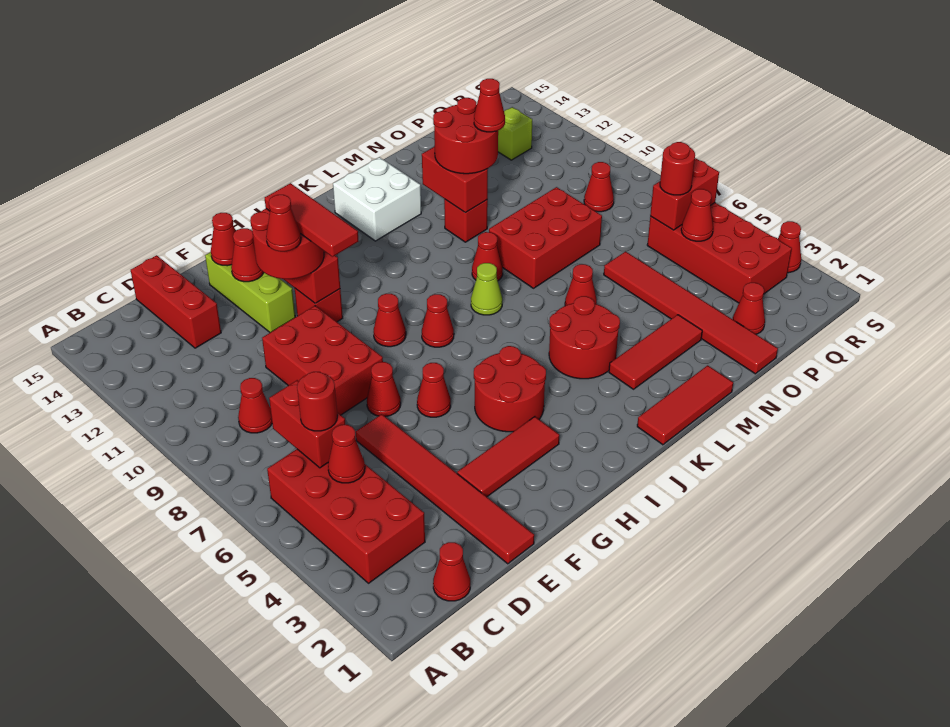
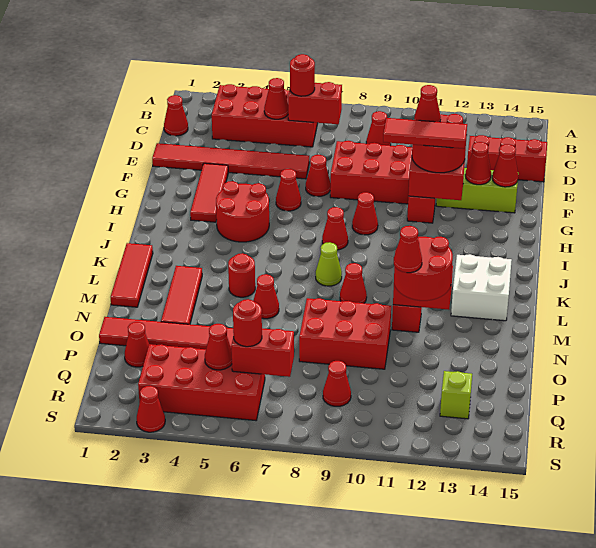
red 2x2 round brick [549,296,620,379] -> red 1x1 round brick [228,253,255,297]
red 2x3 brick [489,187,602,288] -> red 2x3 brick turned to [299,298,391,369]
red 1x2 brick [650,158,719,230] -> red 1x2 brick turned to [231,328,294,377]

